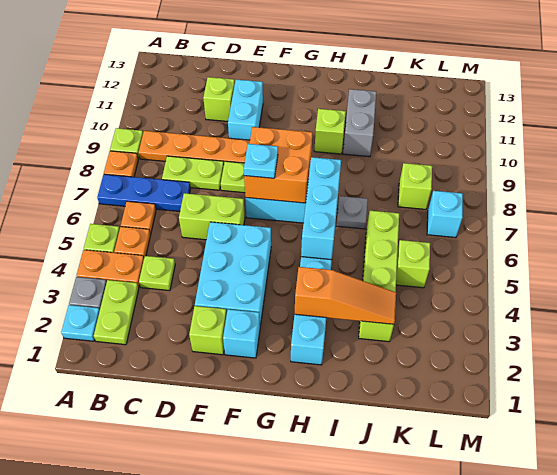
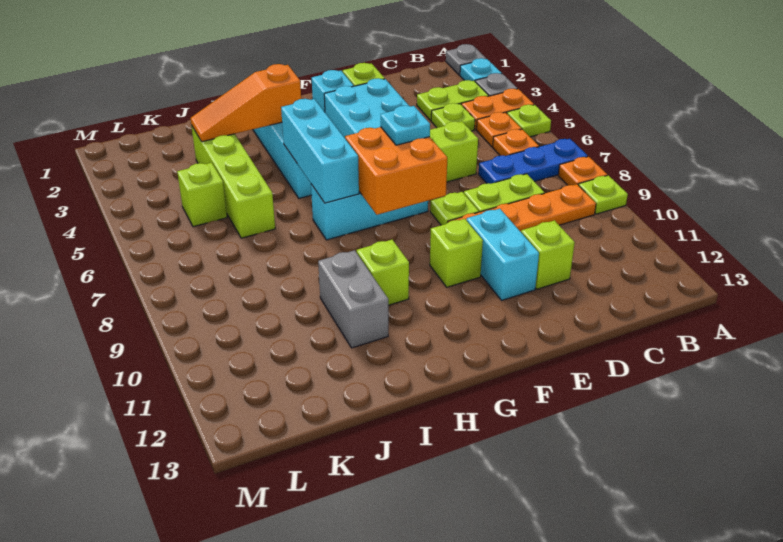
lime 1x2 plate [94,280,139,345] -> lime 1x2 plate turned to [417,80,489,120]
grey 1x1 plate [336,196,368,229] -> grey 1x1 plate moved to [446,44,486,75]
lime 1x1 brick [398,163,432,209] -> lime 1x1 brick moved to [430,219,483,287]
cyan 1x1 brick [427,191,463,238] -> none

